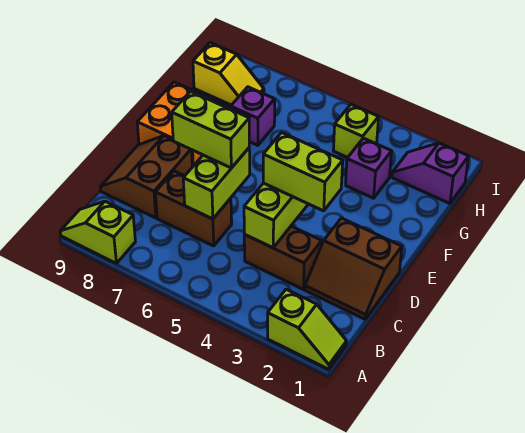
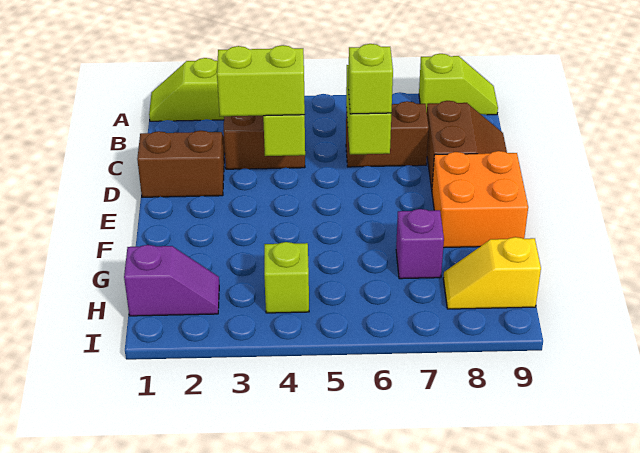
lime 1x2 brick [172,92,249,168] -> lime 1x1 brick [348,44,393,114]
purple 1x1 brick [346,138,392,198] -> none

